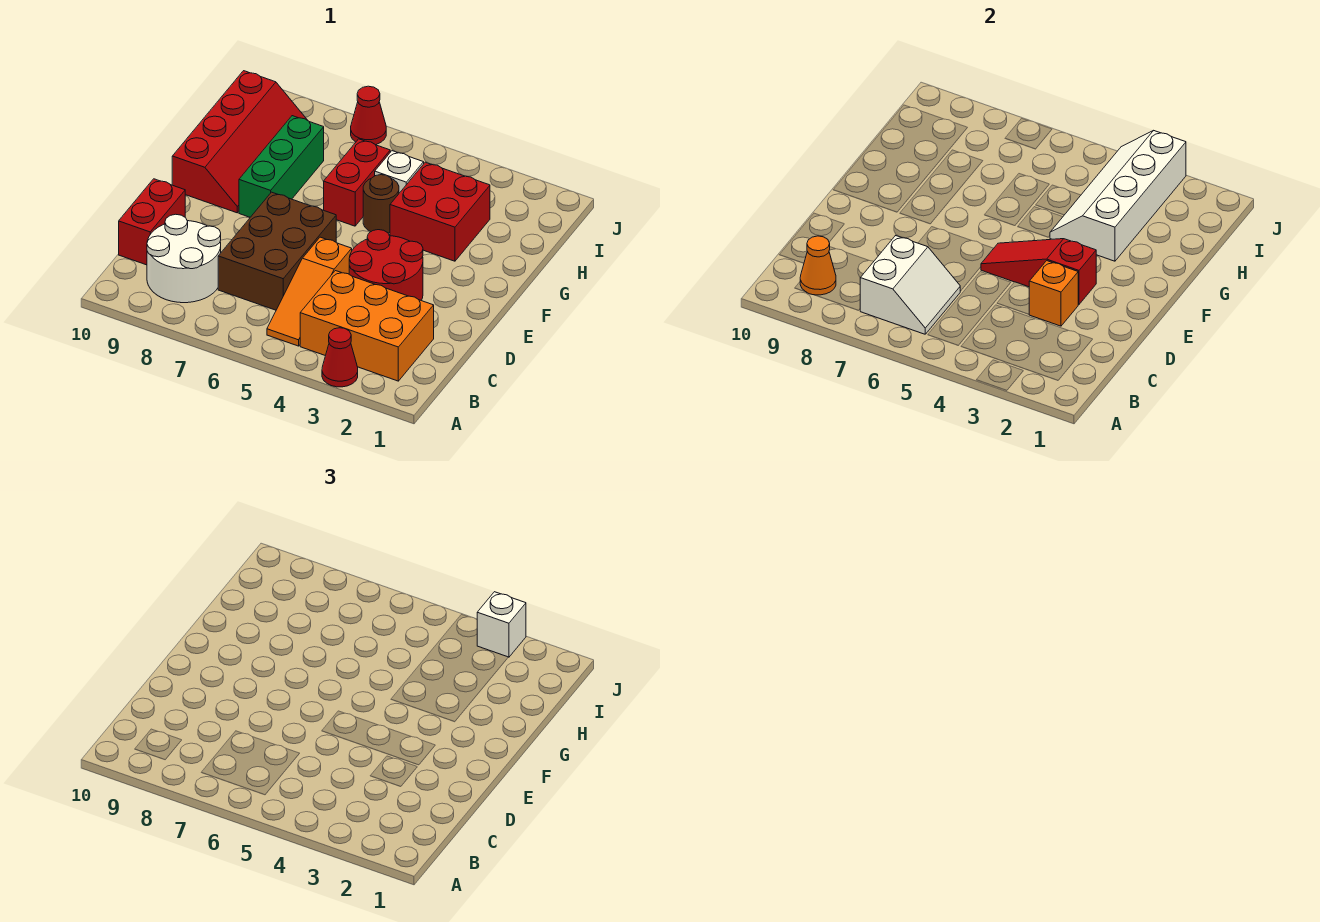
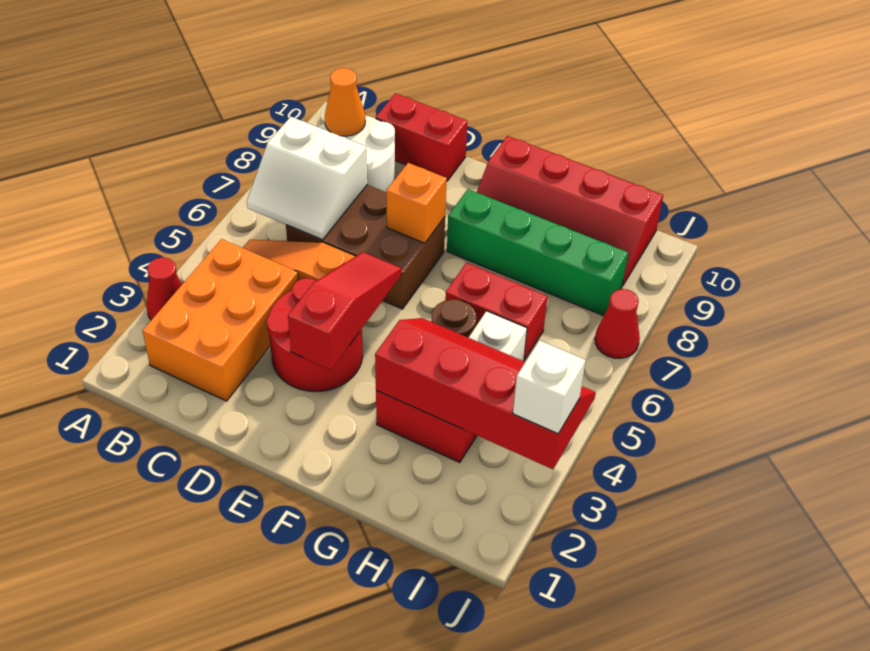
orange 1x1 brick [1029,261,1078,326] -> orange 1x1 brick moved to [387,163,447,243]
green 1x3 brick [239,116,324,217] -> green 1x4 brick [447,189,628,316]
white 2x4 slope [1050,130,1186,261] -> red 2x4 slope [375,318,596,469]

